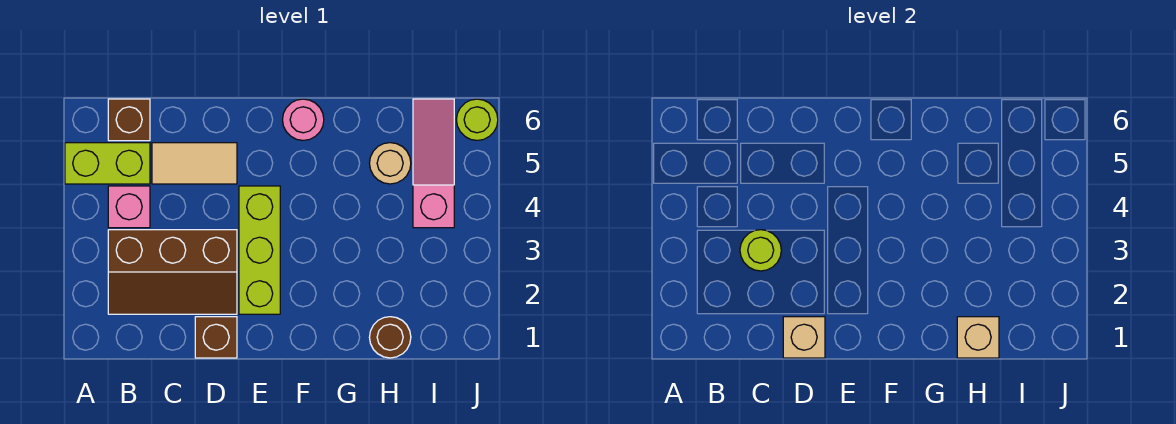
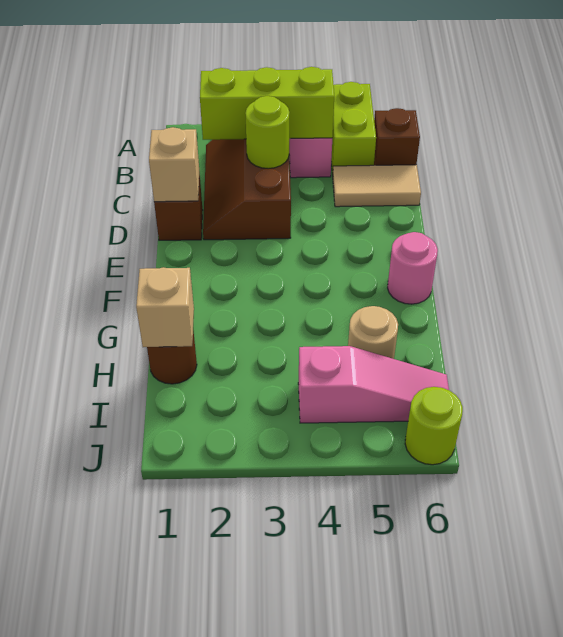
tan 1x2 tile [152,143,237,184] -> tan 1x2 tile turned to [333,165,421,207]
lime 1x3 brick [239,186,280,314] -> lime 1x3 brick moved to [200,67,334,140]

